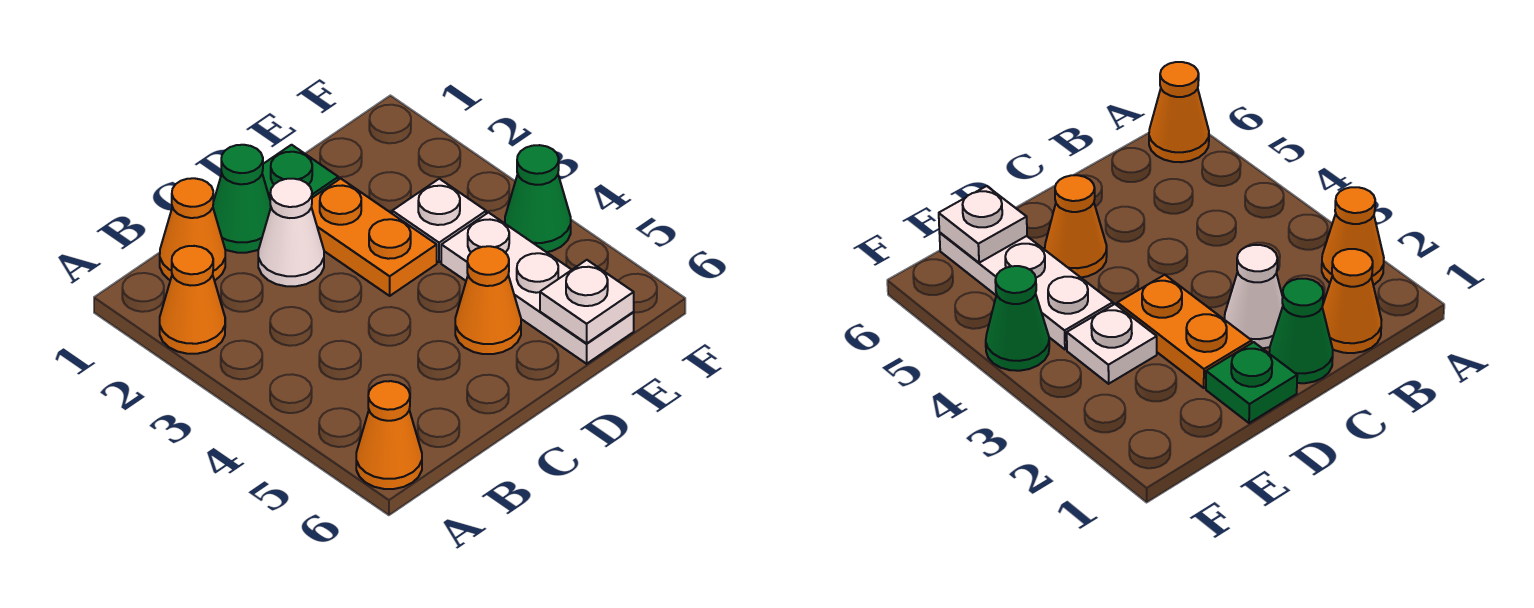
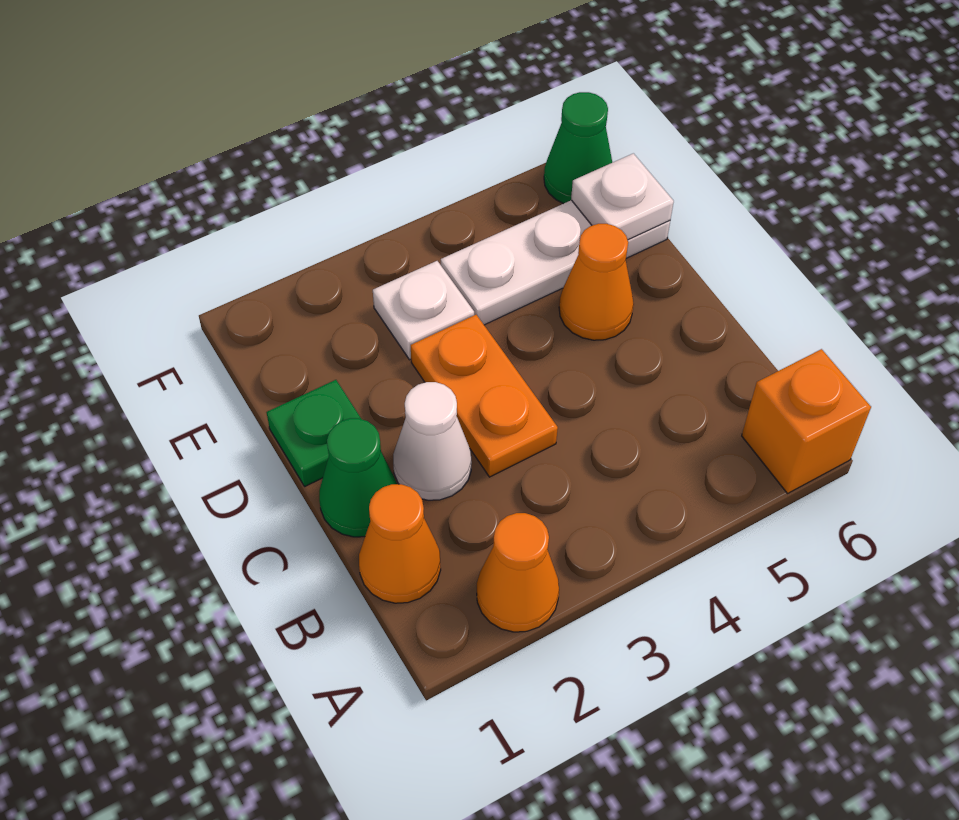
orange 1x1 cone [356,381,422,489] -> orange 1x1 brick [742,349,871,493]
orange 1x2 plate [311,179,437,296] -> orange 1x2 plate turned to [411,315,558,477]
green 1x1 cone [505,145,571,252] -> green 1x1 cone moved to [544,92,612,204]

